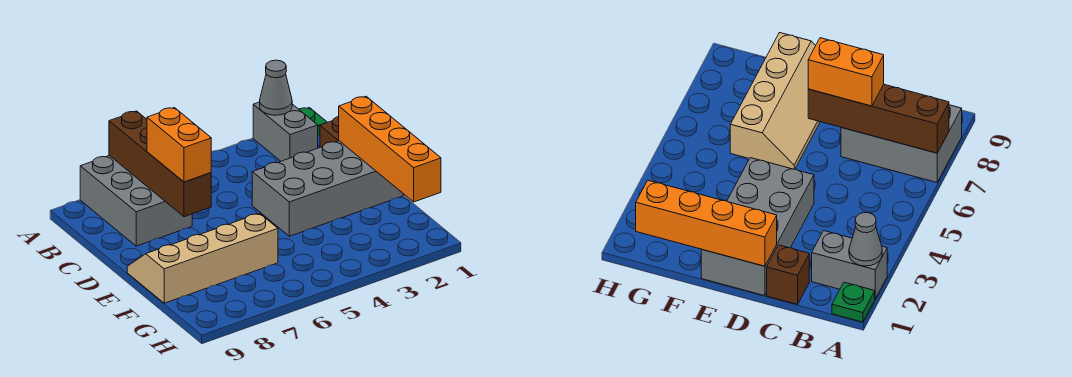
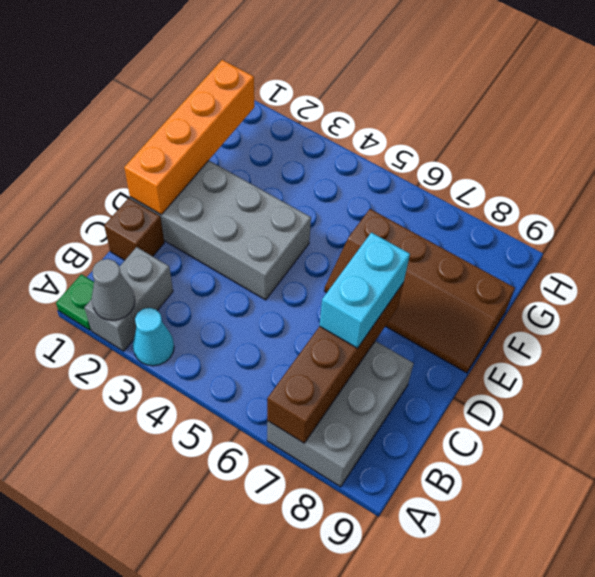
none -> cyan 1x1 cone [133,308,174,366]
orange 1x2 brick [147,108,211,182] -> cyan 1x2 brick [320,233,410,348]
tan 2x4 slope [127,213,278,303] -> brown 2x4 slope [324,209,515,373]

